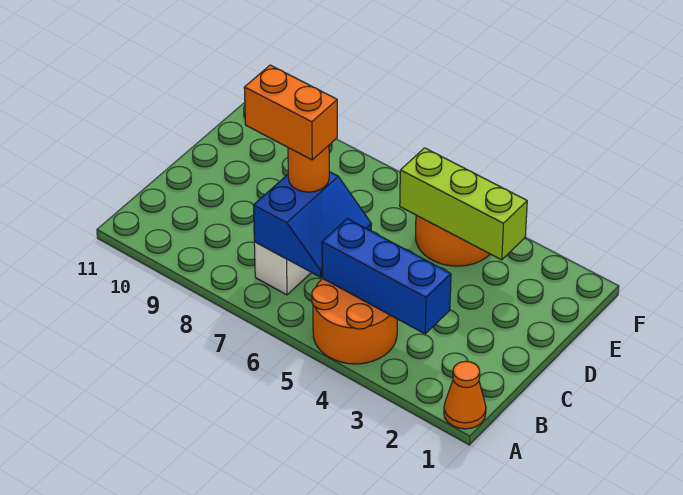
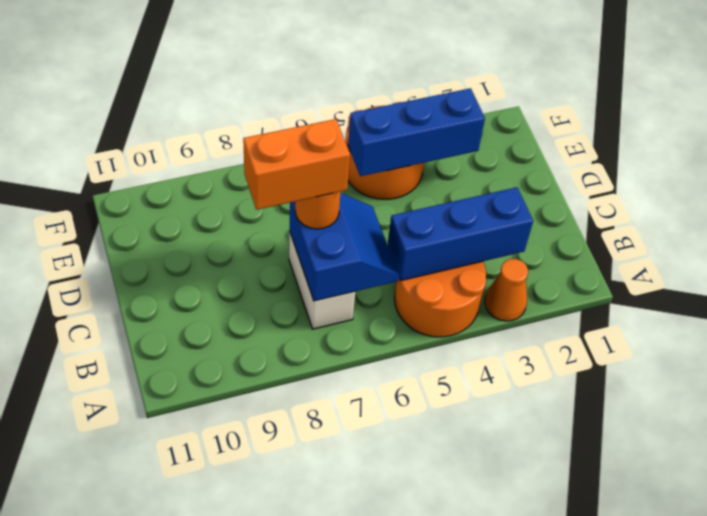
orange 1x1 cone [444,361,486,429] -> orange 1x1 cone moved to [485,259,528,321]
lime 1x3 brick [400,148,527,260] -> blue 1x3 brick [348,88,485,176]

